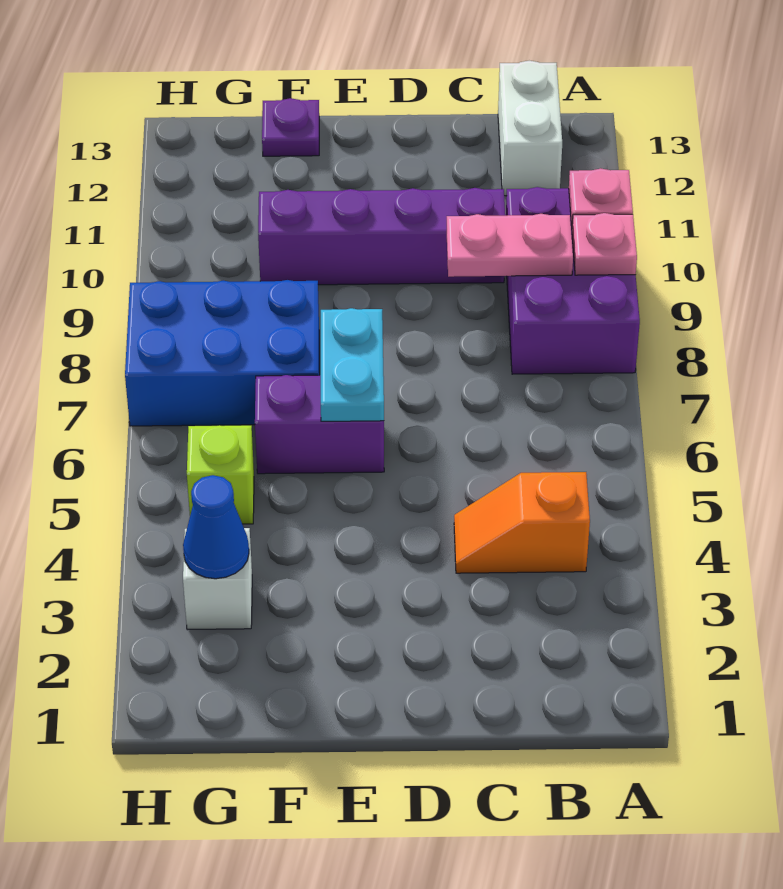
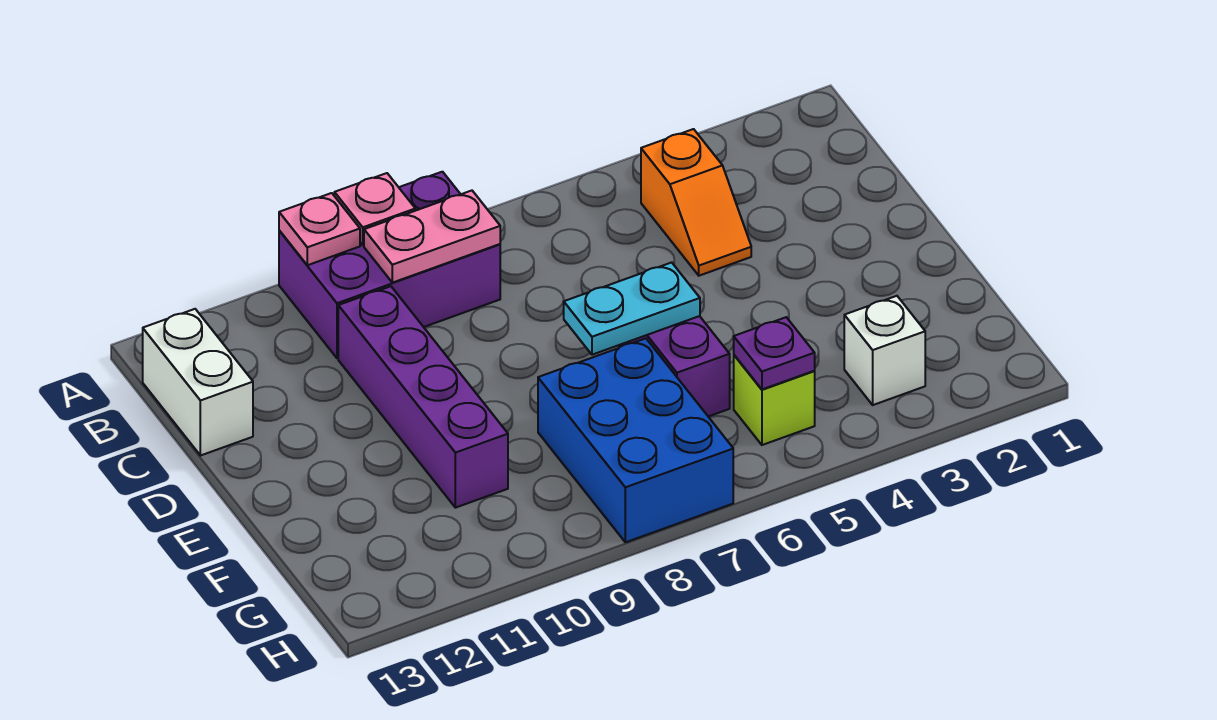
pink 1x2 plate [447,214,573,277] -> pink 1x2 plate turned to [364,191,500,283]
white 1x2 brick [498,61,562,196] -> white 1x2 brick turned to [143,309,253,456]
purple 1x1 plate [262,98,319,156] -> purple 1x1 plate moved to [734,317,815,389]
blue 1x1 cone [183,475,249,579] -> none

